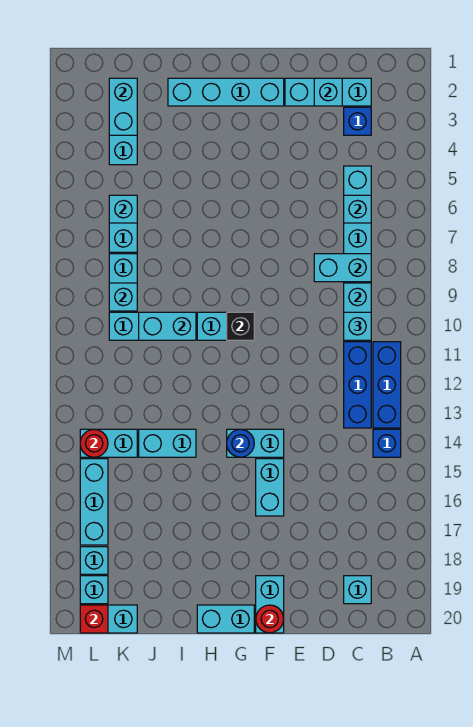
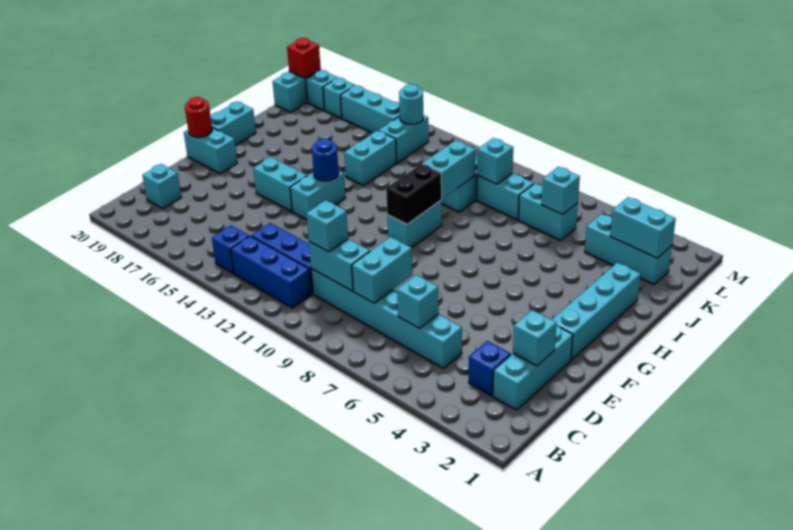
black 1x1 brick [227,312,254,340] -> black 1x2 brick [386,164,442,224]
red 1x1 round brick [80,429,108,457] -> cyan 1x1 round brick [399,84,423,124]

